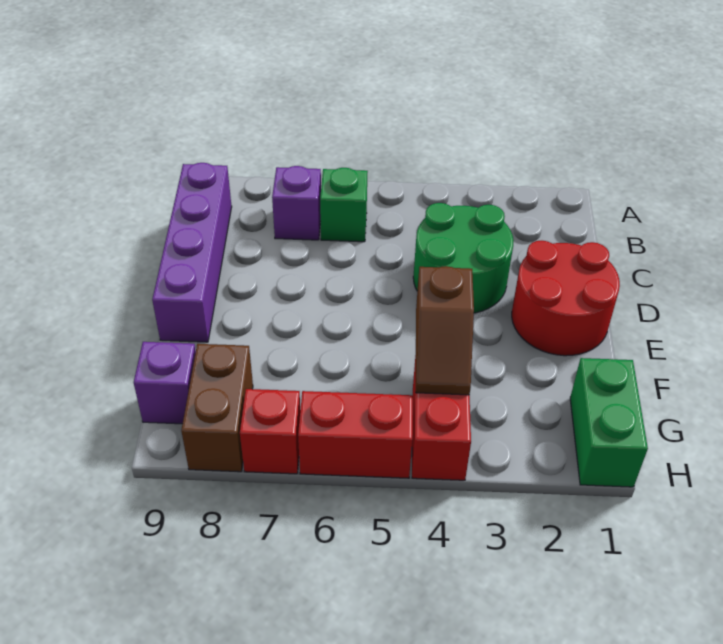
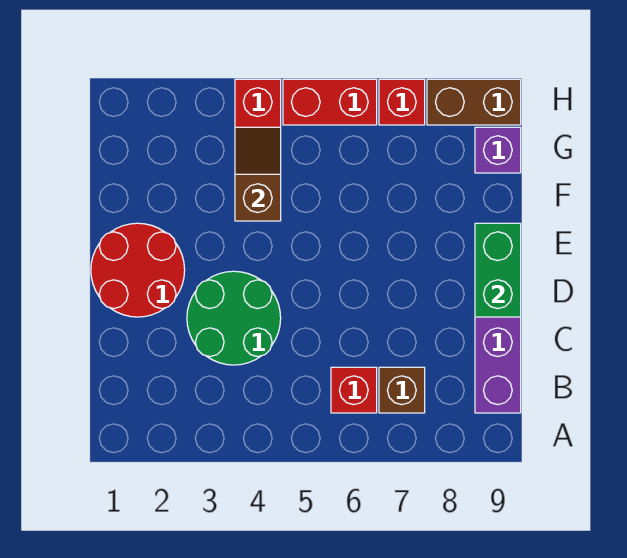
green 1x1 brick [320,168,368,242] -> red 1x1 brick [331,367,377,413]
purple 1x1 brick [272,166,321,240] -> brown 1x1 brick [379,367,425,413]
green 1x2 brick [570,358,648,487] -> green 1x2 brick moved to [475,223,521,317]
brown 1x2 brick [181,344,253,472] -> brown 1x2 brick turned to [427,79,521,125]

